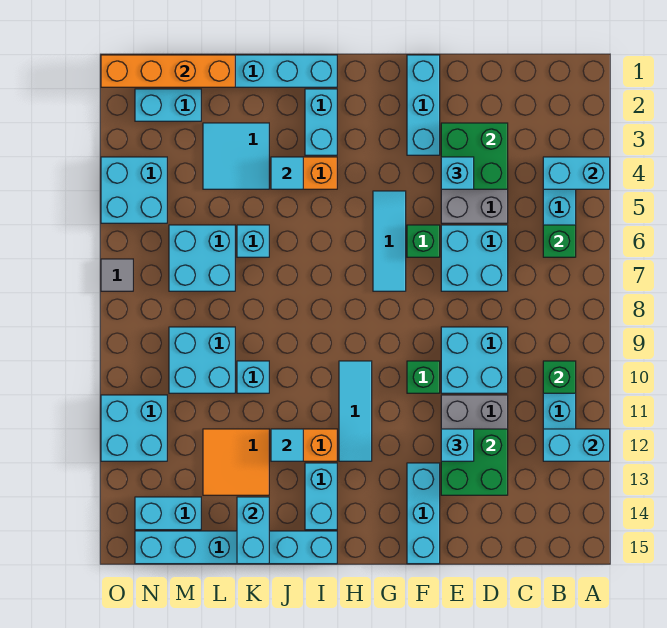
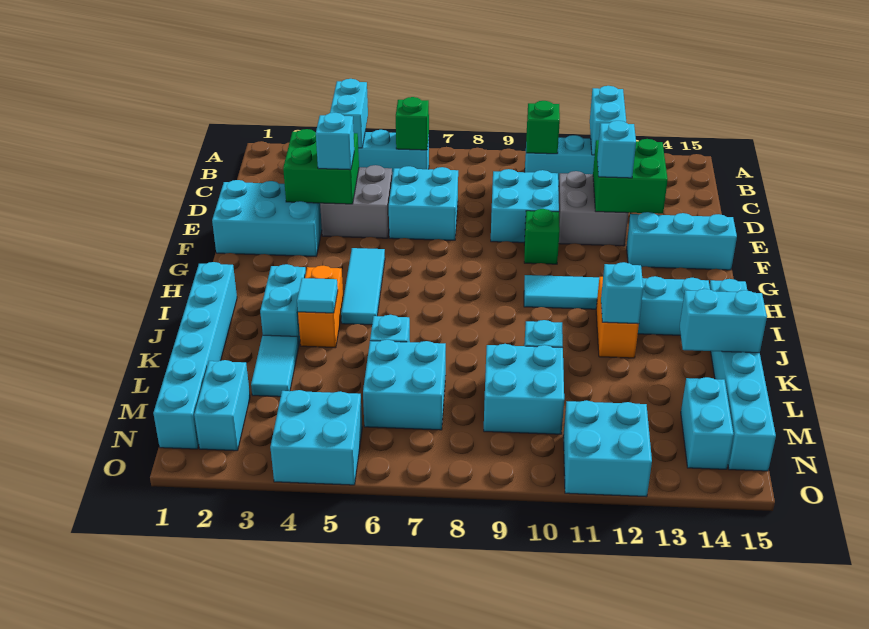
cyan 1x3 brick [407,55,440,155] -> cyan 2x3 brick [212,180,322,256]
green 1x1 brick [407,225,440,257] -> none
cyan 1x3 tile [373,191,406,291] -> cyan 1x3 tile turned to [341,248,385,325]
cyan 1x2 brick [305,89,337,155] -> cyan 1x2 brick turned to [260,264,306,345]
cyan 1x1 tile [271,429,303,461] -> cyan 1x1 brick [601,262,643,324]
cyan 2x2 tile [203,123,269,189] -> cyan 1x2 tile [251,335,299,397]
orange 2x2 tile [203,429,269,495] -> none
orange 1x4 brick [101,55,235,87] -> none
grey 1x1 tile [101,259,133,291] -> none

